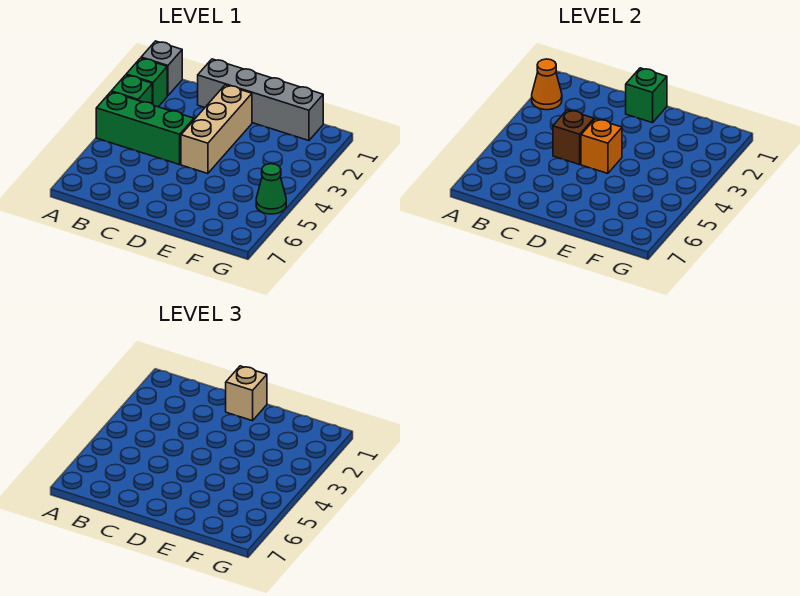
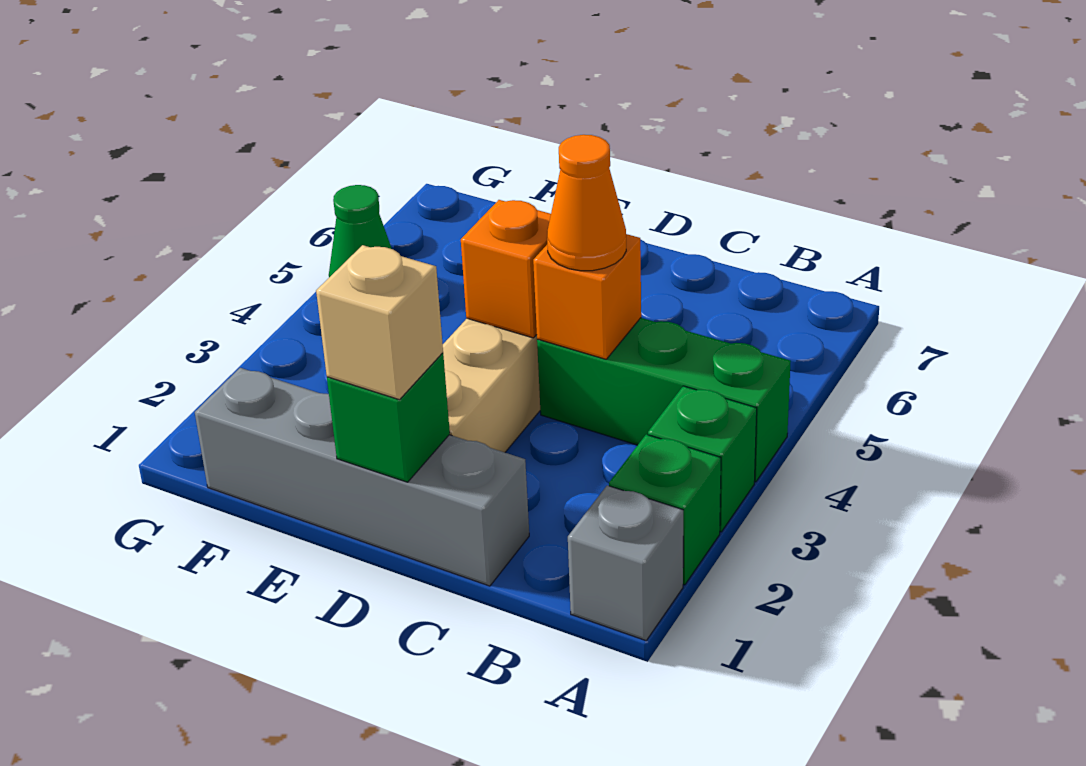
orange 1x1 cone [532,59,562,110] -> orange 1x1 cone moved to [547,135,626,271]
brown 1x1 brick [553,110,594,165] -> orange 1x1 brick [533,234,641,359]

